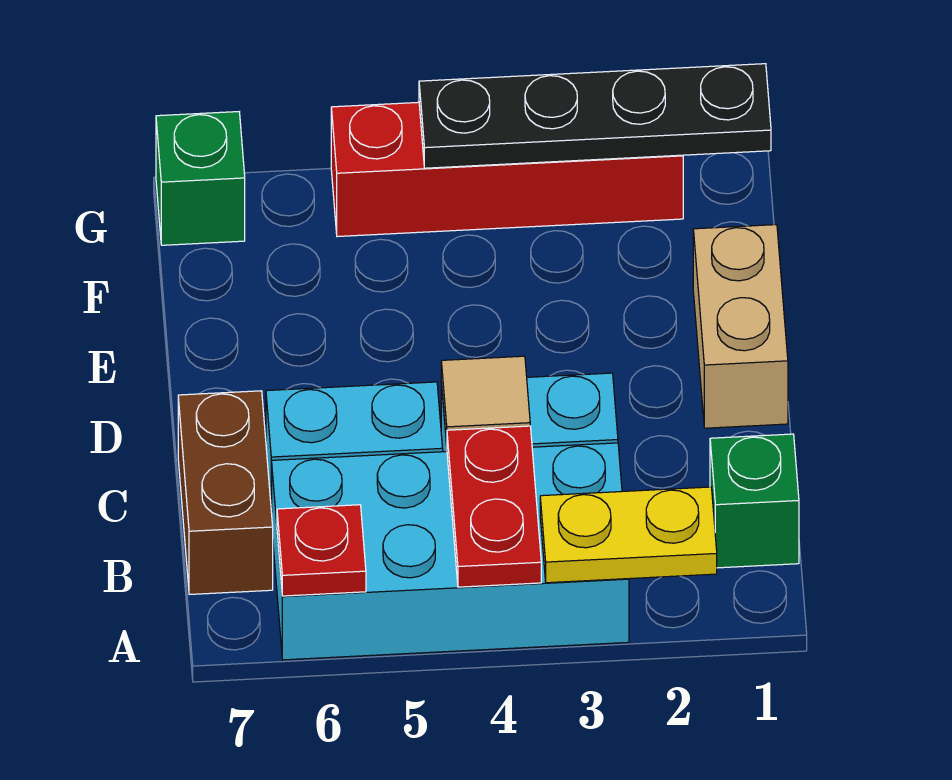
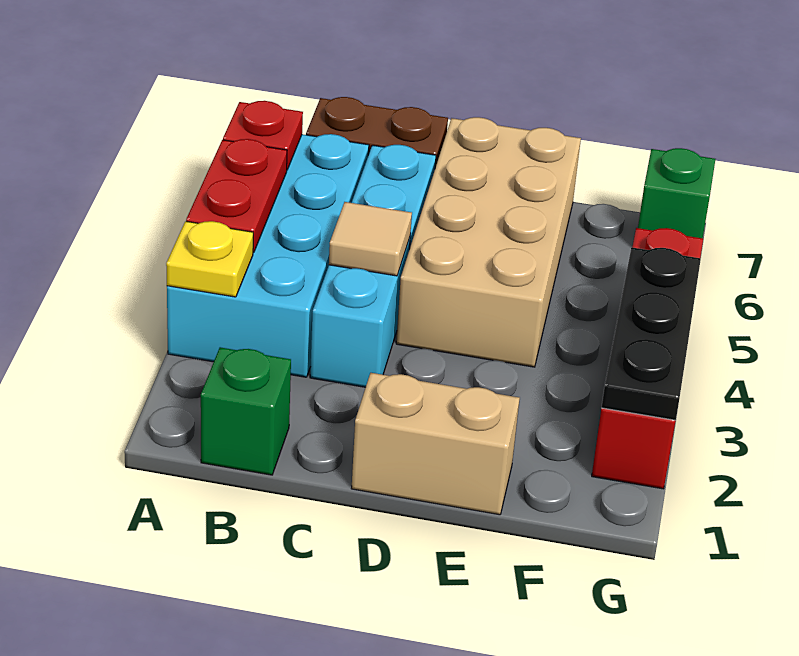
yellow 1x2 plate [540,487,717,583] -> yellow 1x1 plate [166,221,253,297]
red 1x2 plate [447,426,541,587] -> red 1x2 plate turned to [186,139,287,253]
none -> tan 2x4 brick [396,117,581,367]
black 1x4 plate [419,64,771,168] -> black 1x3 plate [602,247,701,420]

